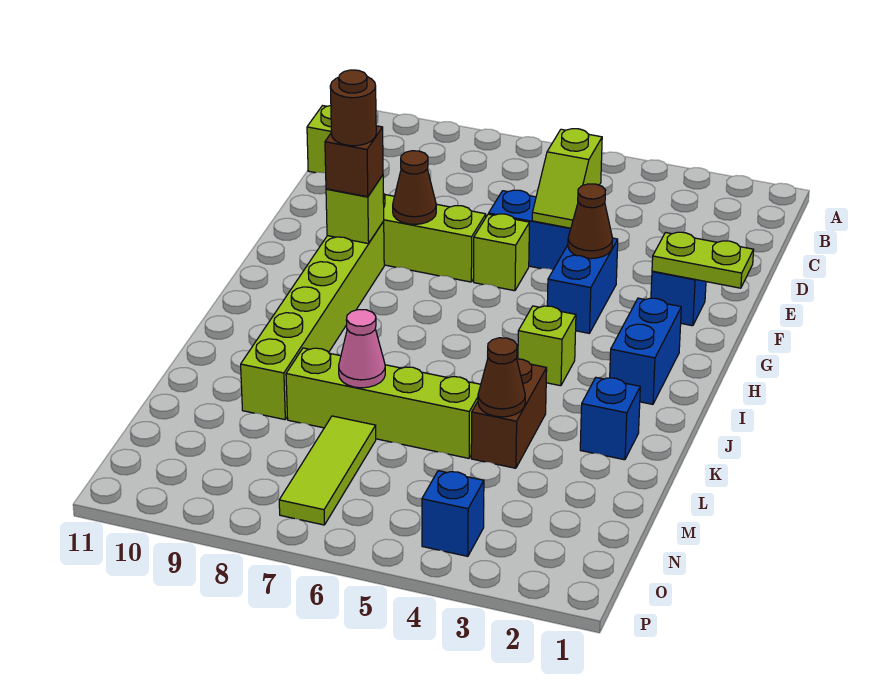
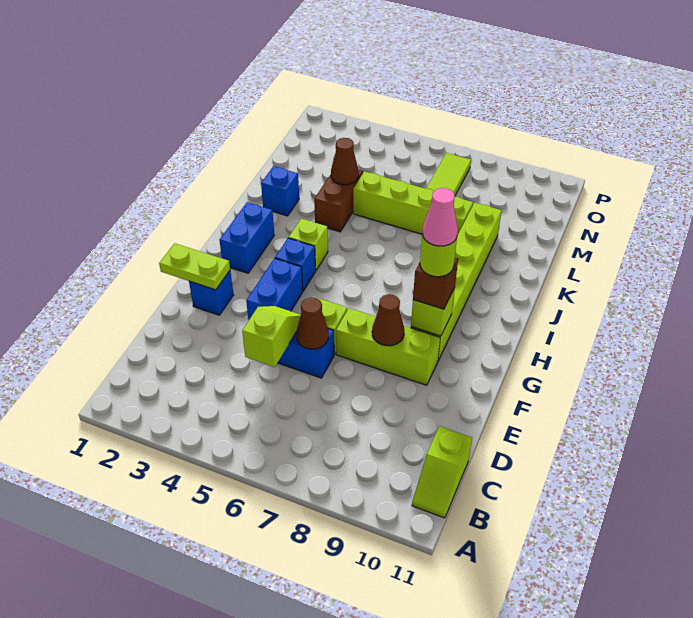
brown 1x1 cone [568,184,613,259] -> brown 1x1 cone moved to [297,297,329,349]
brown 1x1 round brick [330,70,376,146] -> lime 1x1 round brick [420,234,457,277]
pink 1x1 cone [339,310,385,388] -> pink 1x1 cone moved to [422,188,458,246]
blue 1x1 brick [422,471,484,556] -> blue 1x1 brick moved to [275,238,316,291]

